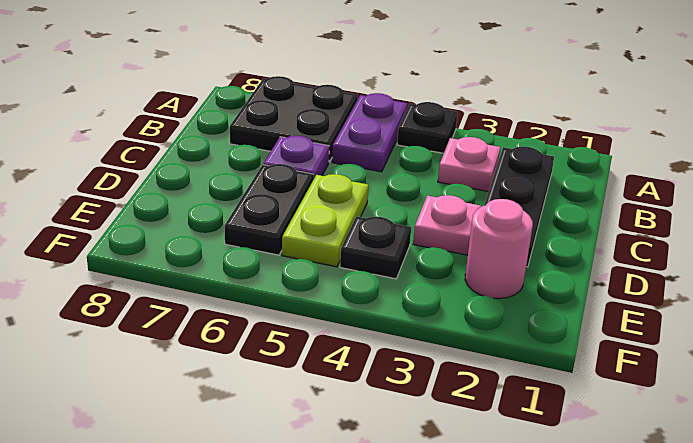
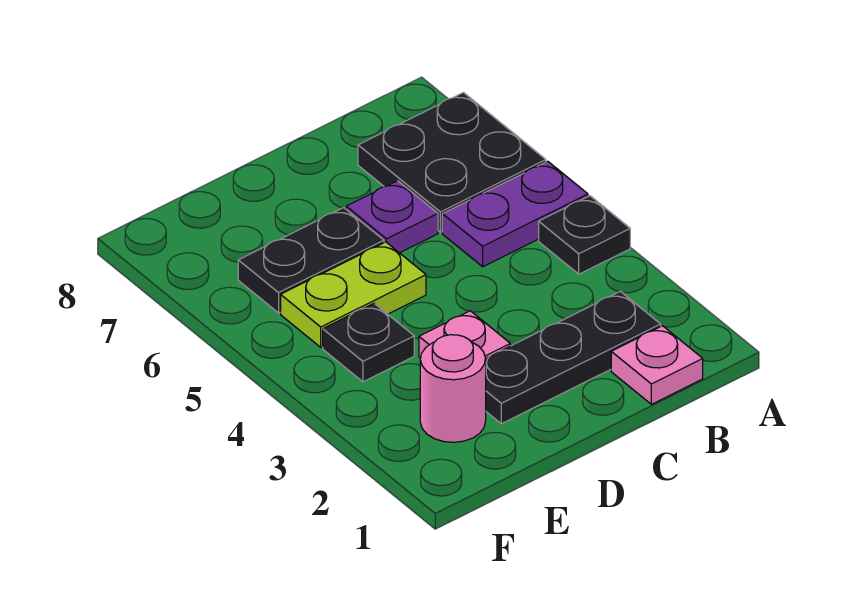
pink 1x1 plate [438,137,500,192] -> pink 1x1 plate moved to [611,326,703,404]

